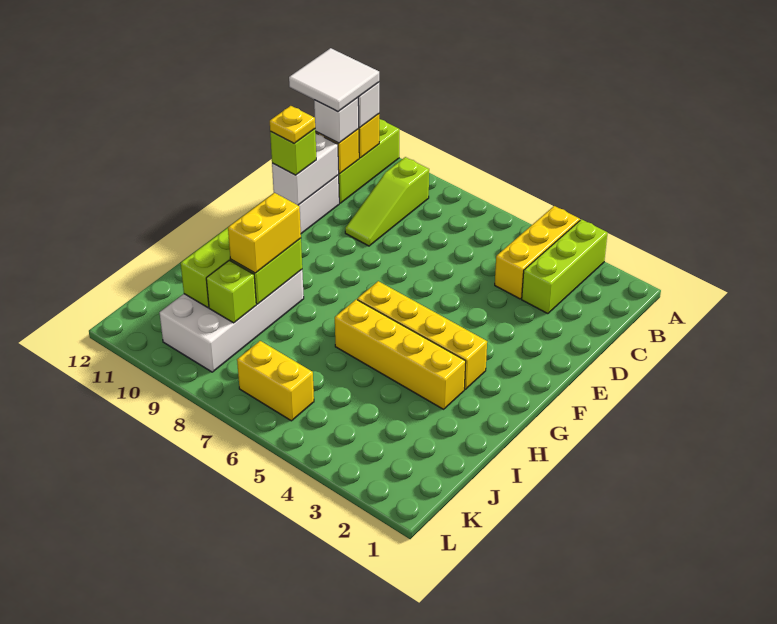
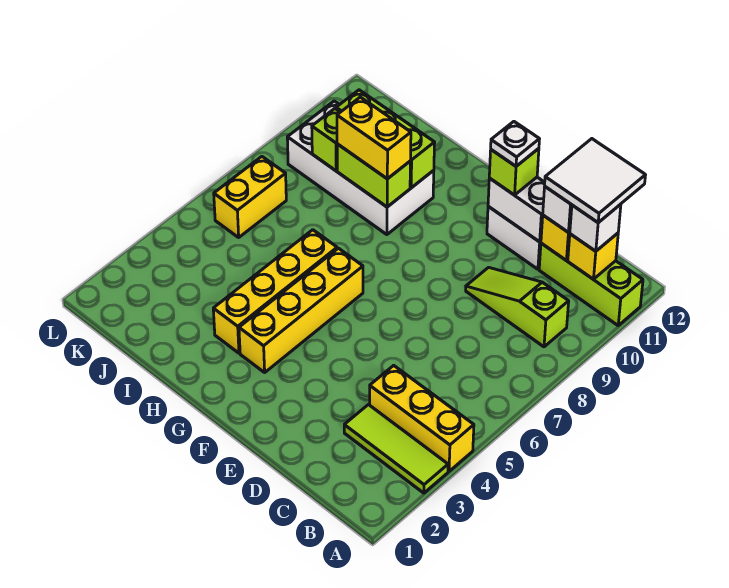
lime 1x3 brick [522,219,607,314] -> lime 1x3 tile [344,405,448,493]
yellow 1x1 plate [270,106,315,143] -> white 1x1 plate [491,122,539,166]

